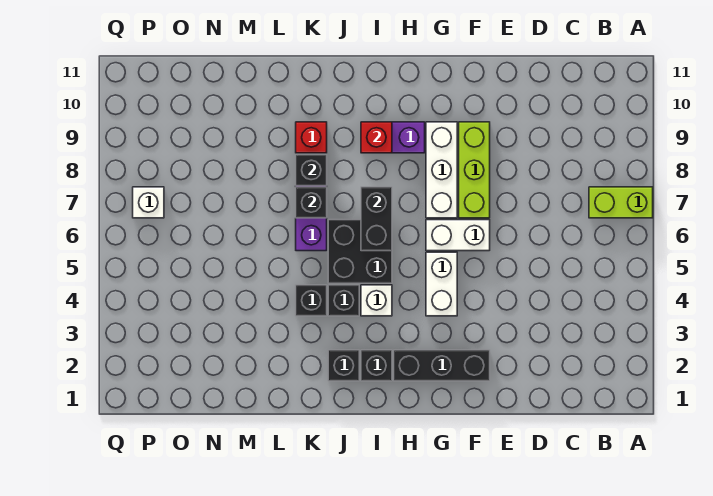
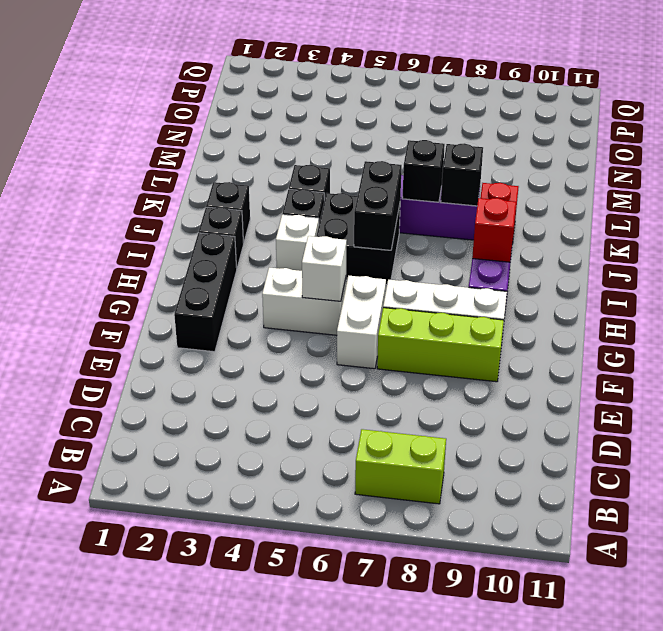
lime 1x2 brick [589,187,653,218] -> lime 1x2 brick turned to [355,429,446,504]
black 1x2 brick [361,187,392,251] -> black 1x2 brick turned to [354,161,402,250]
white 1x1 brick [133,187,164,218] -> white 1x1 brick moved to [302,236,347,301]

